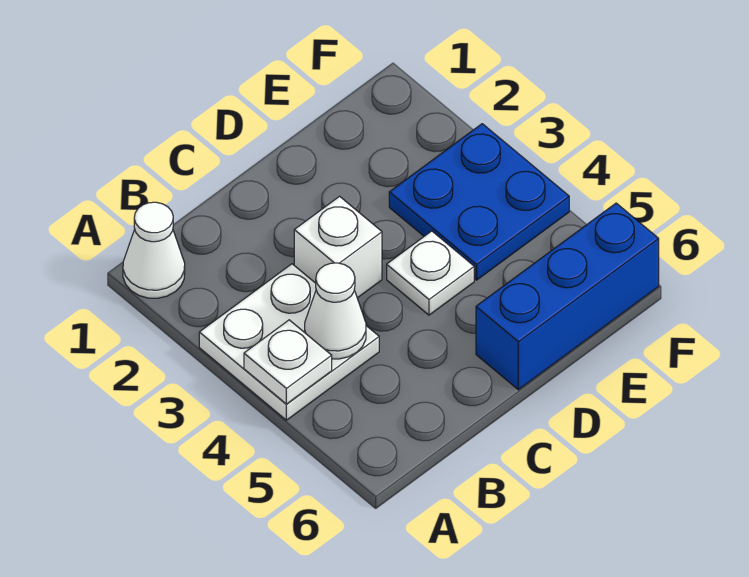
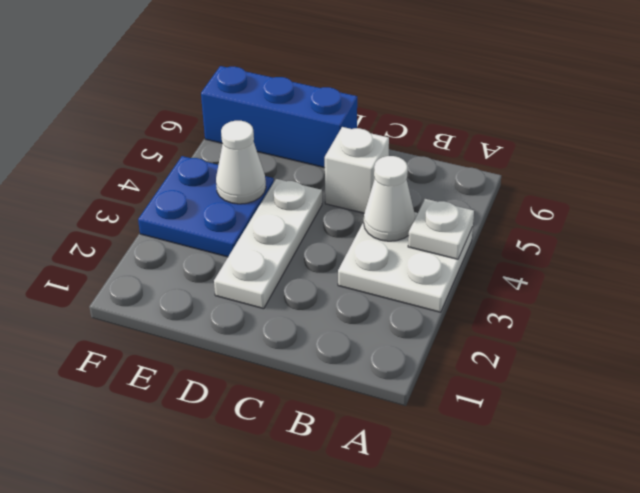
white 1x1 cone [123,202,185,298] -> white 1x1 cone moved to [216,121,266,204]
white 1x1 brick [294,196,382,298] -> white 1x1 brick moved to [325,127,389,213]
white 1x1 plate [387,231,474,315] -> white 1x3 plate [214,179,322,309]

